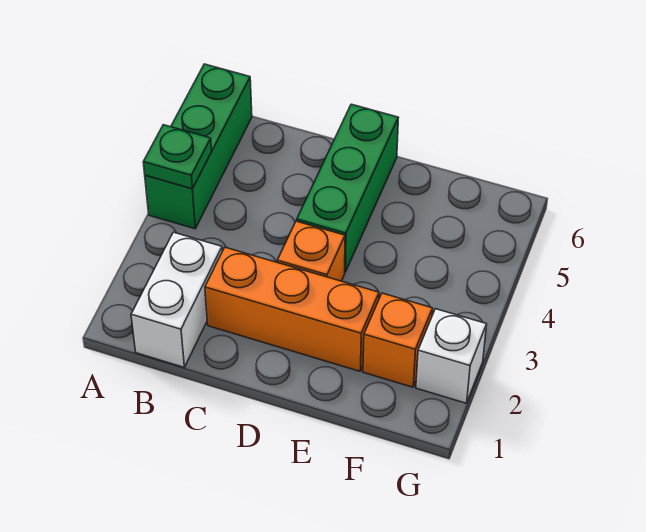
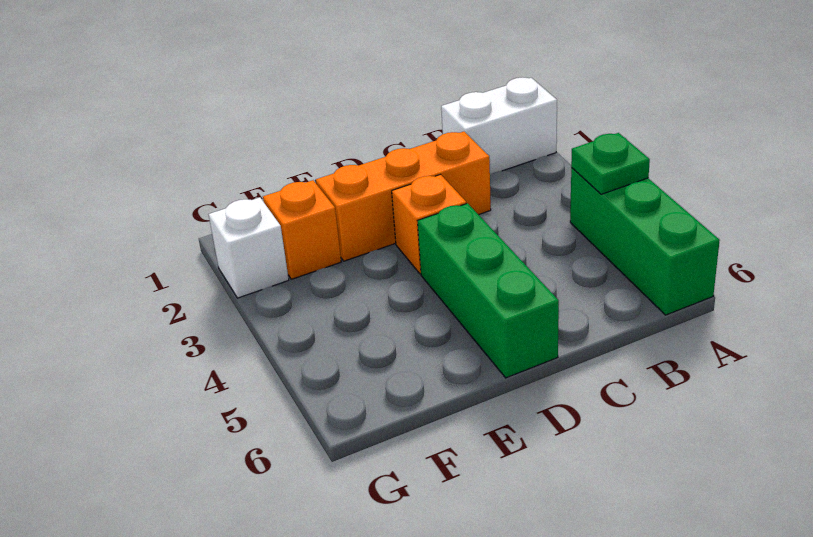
white 1x2 brick [131,232,222,367] -> white 1x2 brick turned to [441,78,557,175]

